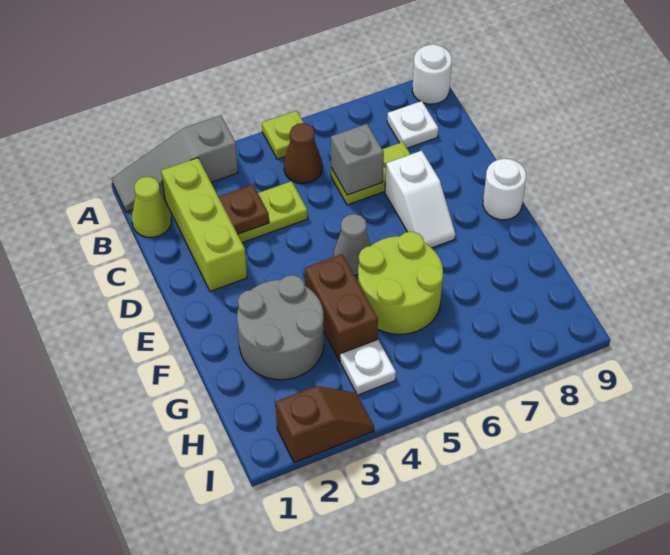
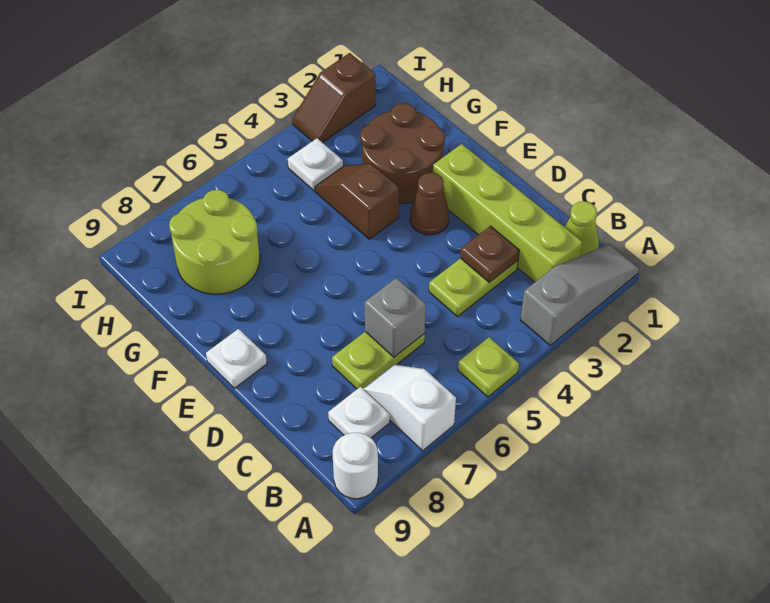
lime 1x3 brick [161,158,247,291] -> lime 1x4 brick [433,144,582,282]
brown 1x1 cone [284,123,322,184] -> brown 1x1 cone moved to [410,173,449,235]
white 1x2 slope [385,151,456,248] -> white 1x2 slope moved to [363,365,456,451]
grey 1x1 cone [333,214,371,275] -> none
white 1x1 round brick [483,159,526,220] -> white 1x1 plate [206,329,267,388]
grey 2x2 round brick [237,275,324,380] -> brown 2x2 round brick [361,103,445,204]
brown 1x2 brick [305,254,378,361] -> brown 1x2 slope [315,164,399,239]
lime 2x2 round brick [358,232,443,334] -> lime 2x2 round brick moved to [169,190,260,294]

